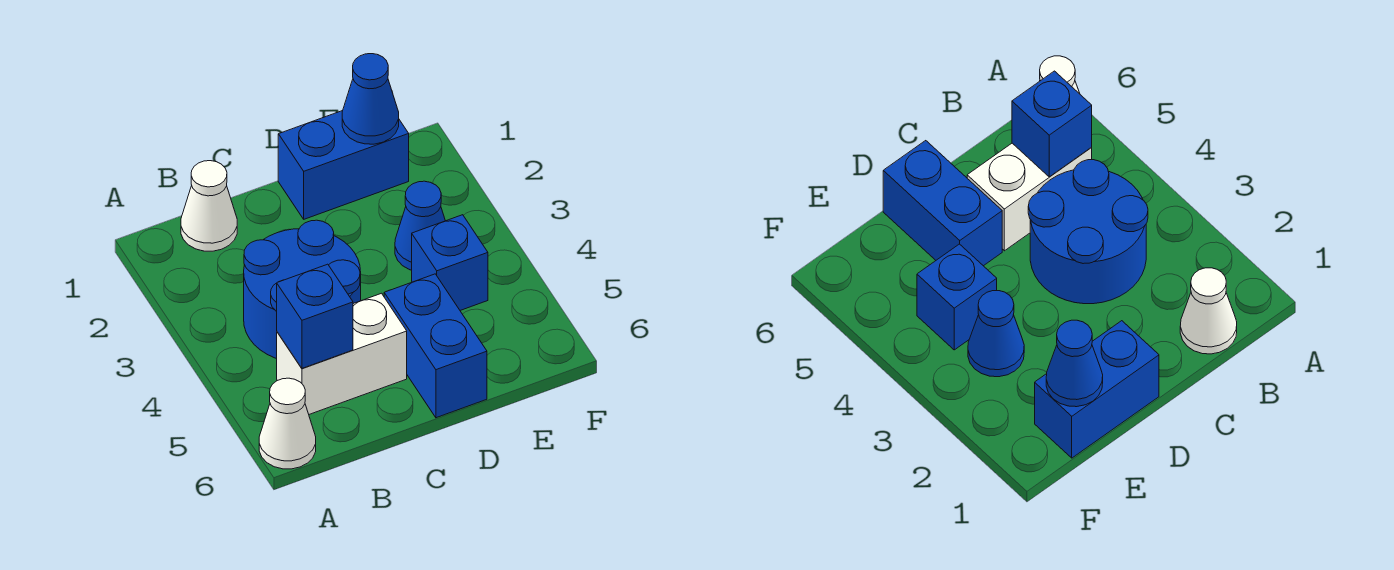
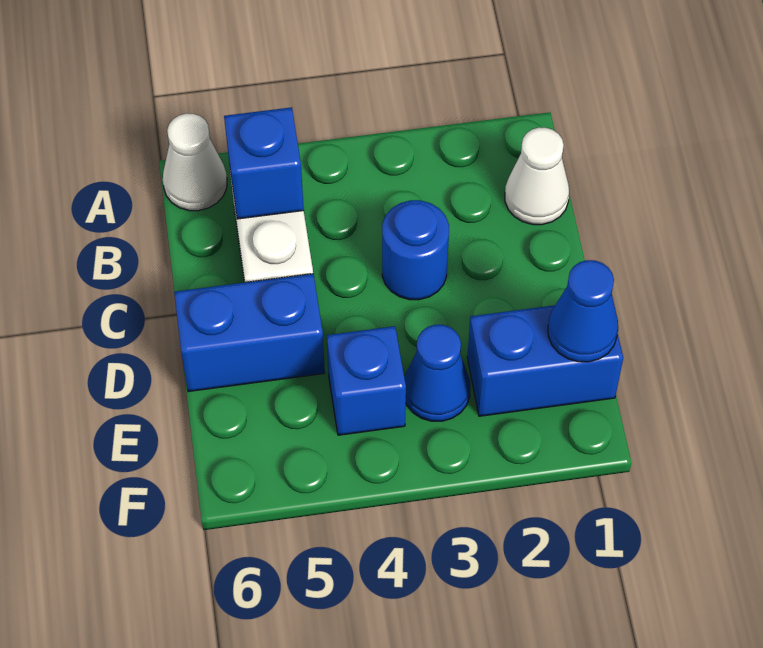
blue 2x2 round brick [244,220,361,359] -> blue 1x1 round brick [382,200,449,300]
blue 1x2 brick [278,111,409,219] -> blue 1x2 brick turned to [467,305,623,416]

